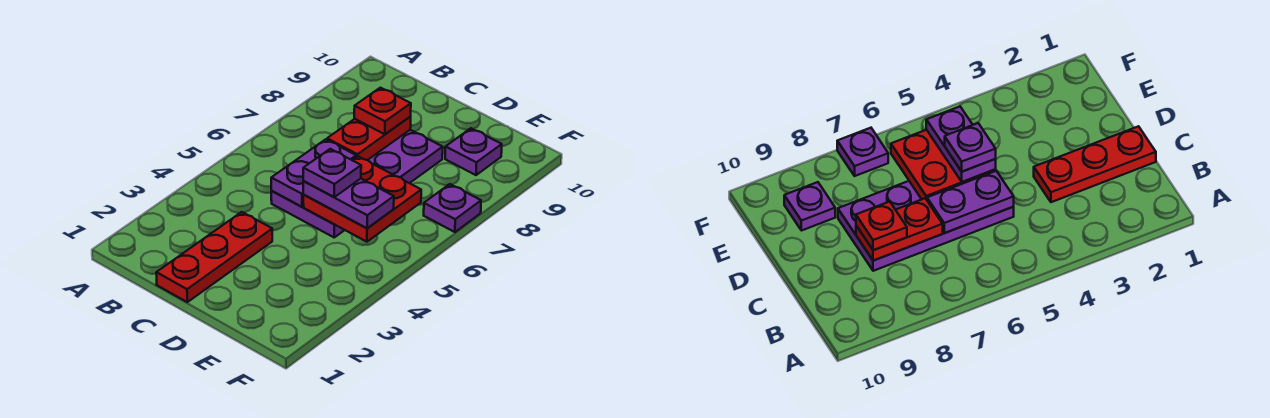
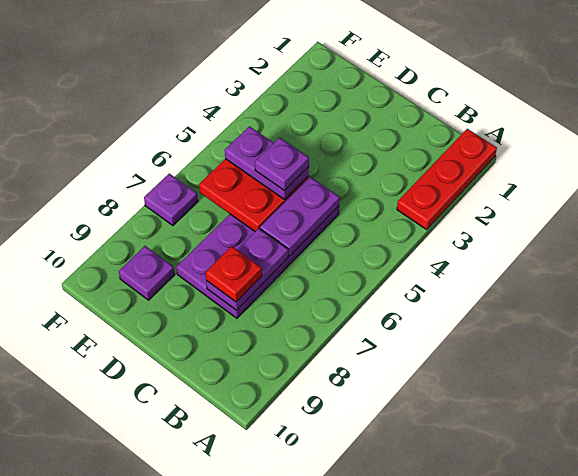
red 1x3 plate [156,212,272,302] -> red 1x3 plate moved to [397,129,497,230]
red 1x2 plate [327,117,411,160] -> purple 1x2 plate [206,228,288,310]

